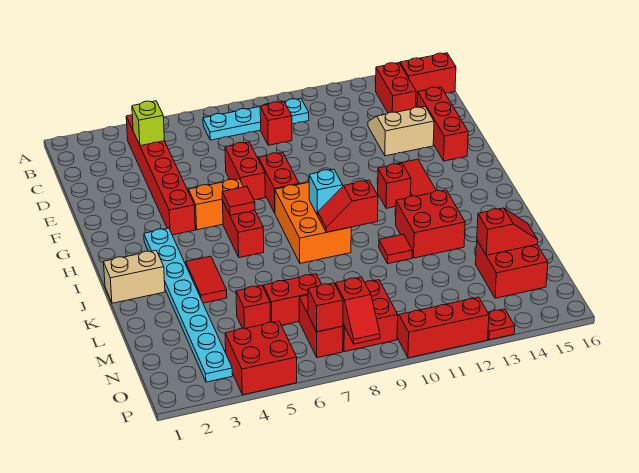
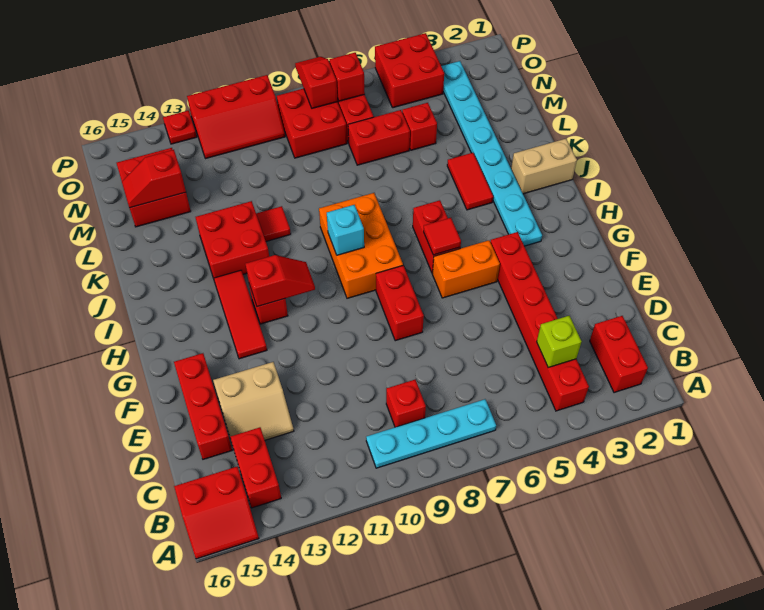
red 1x2 brick [225,142,265,200] -> red 1x2 brick moved to [590,316,648,393]
red 1x2 slope [318,180,378,232] -> red 1x2 slope moved to [245,255,315,307]

